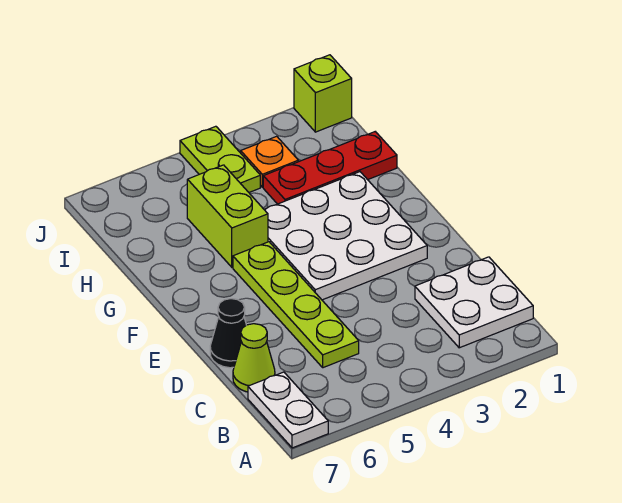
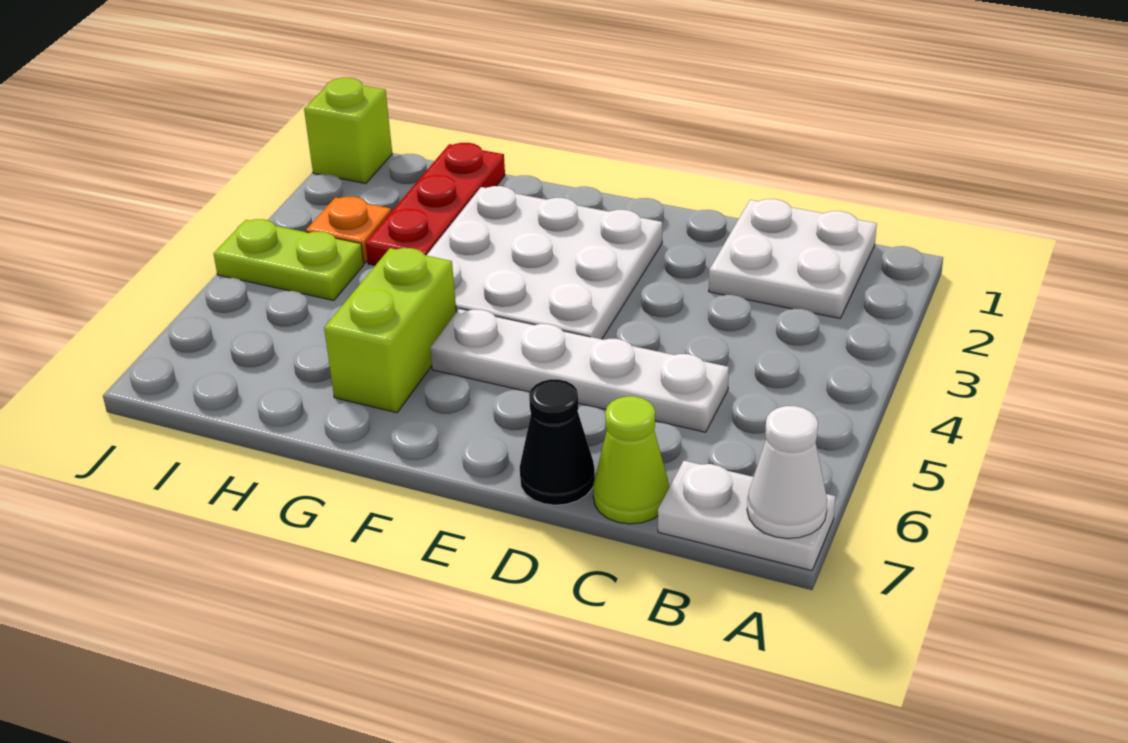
none -> white 1x1 cone [747,406,827,538]
lime 1x4 plate [233,242,359,368] -> white 1x4 plate [430,309,729,432]
lime 1x2 brick [187,165,268,267] -> lime 1x2 brick turned to [324,248,456,413]

